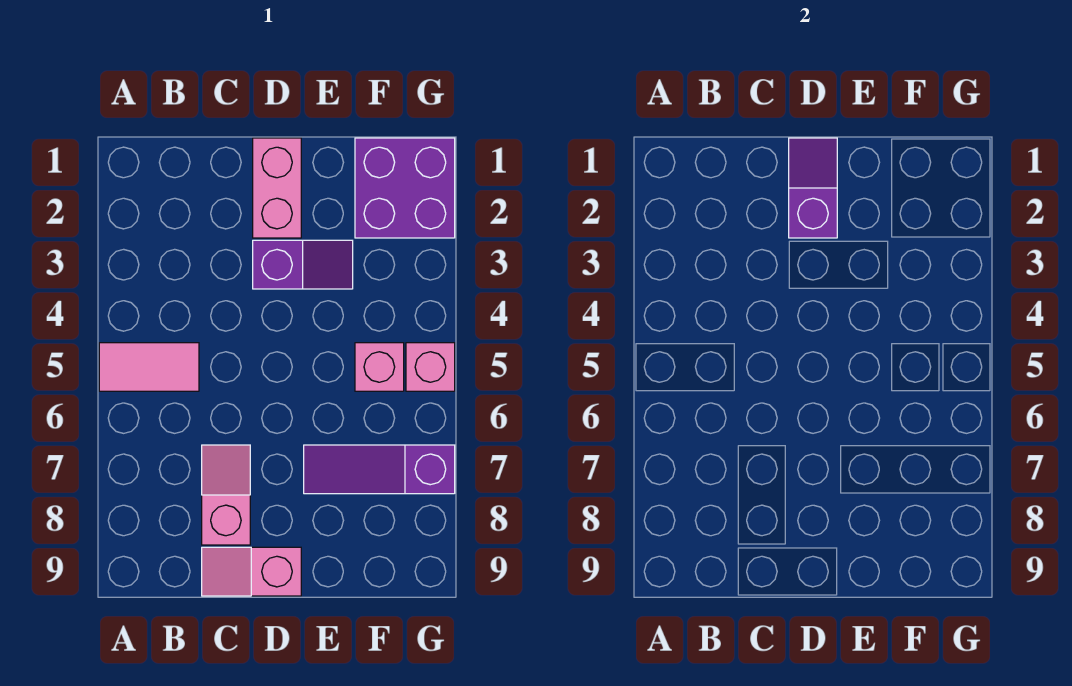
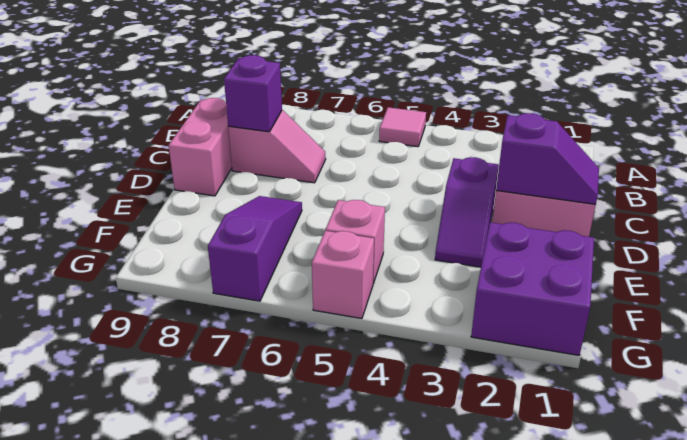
pink 1x2 tile [99,343,199,391] -> pink 1x1 tile [379,107,426,147]
none -> purple 1x1 brick [224,55,282,132]
pink 1x2 slope [202,547,301,596] -> pink 1x2 brick [168,98,232,196]

